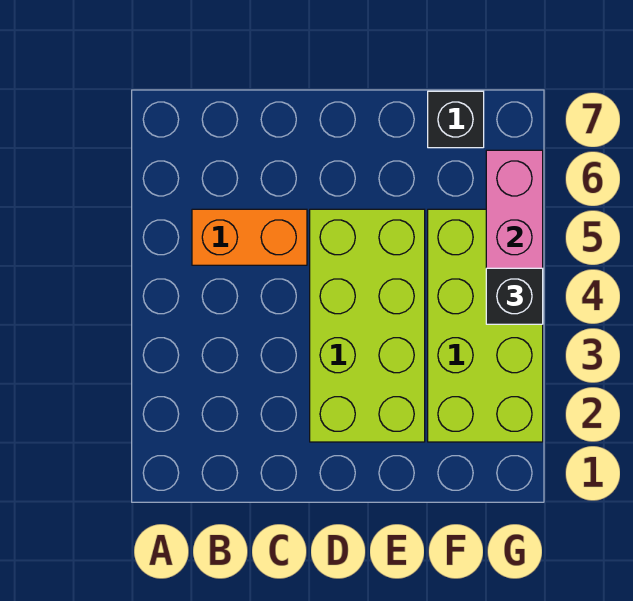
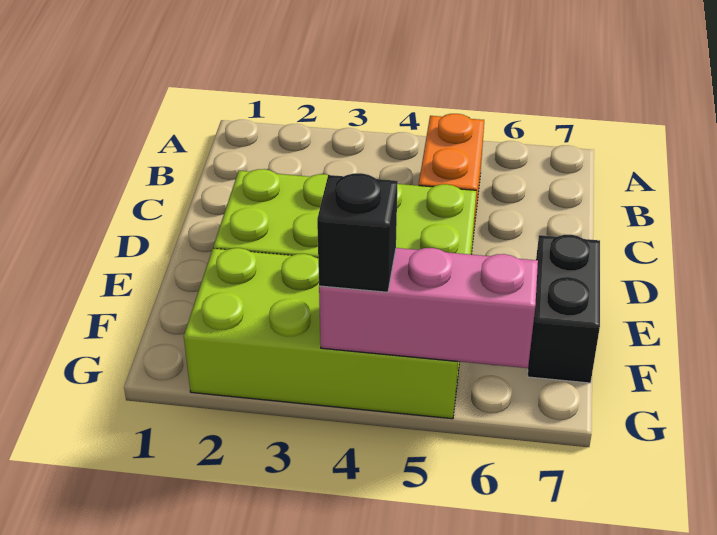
black 1x1 brick [428,91,484,148] -> black 1x2 brick [527,235,600,383]

